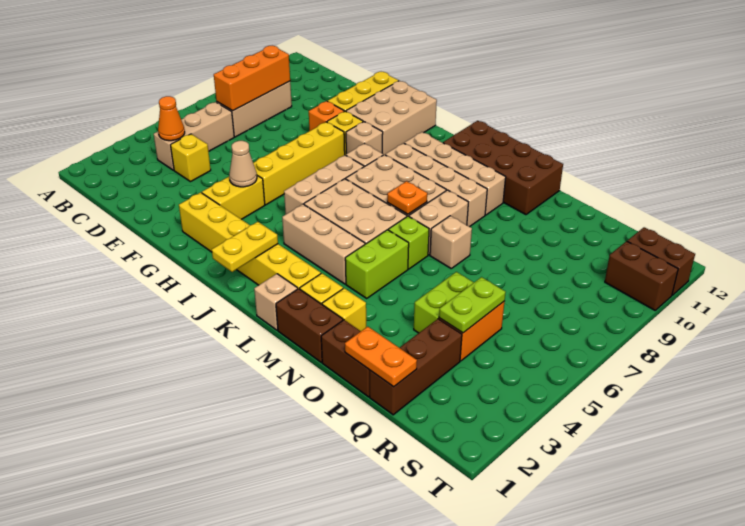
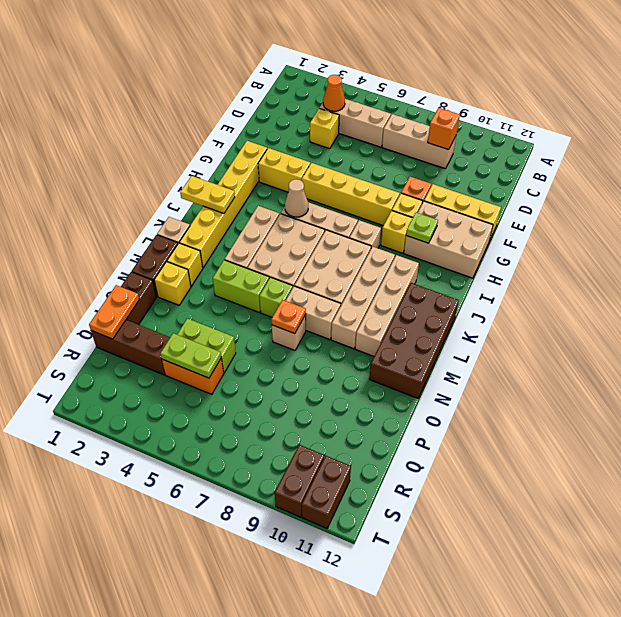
orange 1x3 brick [214,46,290,111] -> orange 1x1 brick [428,108,460,150]
tan 1x1 cone [229,141,257,187] -> tan 1x1 cone moved to [285,179,308,217]
tan 1x1 brick [346,122,383,154] -> yellow 1x1 brick [381,211,412,253]
none -> lime 1x1 plate [406,212,438,243]
orange 1x1 plate [387,181,427,214] -> orange 1x1 plate moved to [271,300,306,334]

